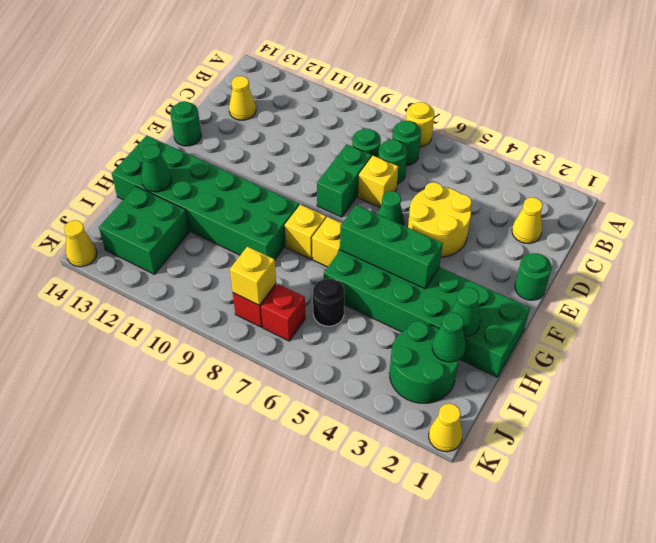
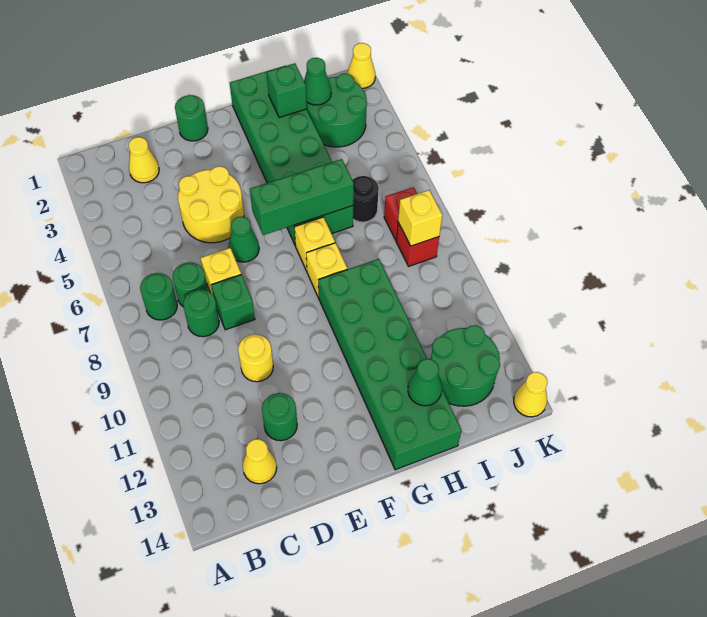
yellow 1x1 round brick [406,102,434,147] -> yellow 1x1 round brick moved to [238,334,273,382]
green 1x2 brick [317,144,372,217] -> green 1x1 brick [211,274,255,330]
green 1x1 round brick [170,101,201,146] -> green 1x1 round brick moved to [262,393,297,441]
green 1x3 brick [340,205,443,289] -> green 1x3 brick turned to [250,159,354,235]
green 1x1 cone [450,287,481,336] -> green 1x1 brick [267,63,307,118]
green 2x2 brick [99,186,189,274] -> green 2x2 round brick [431,325,500,406]

